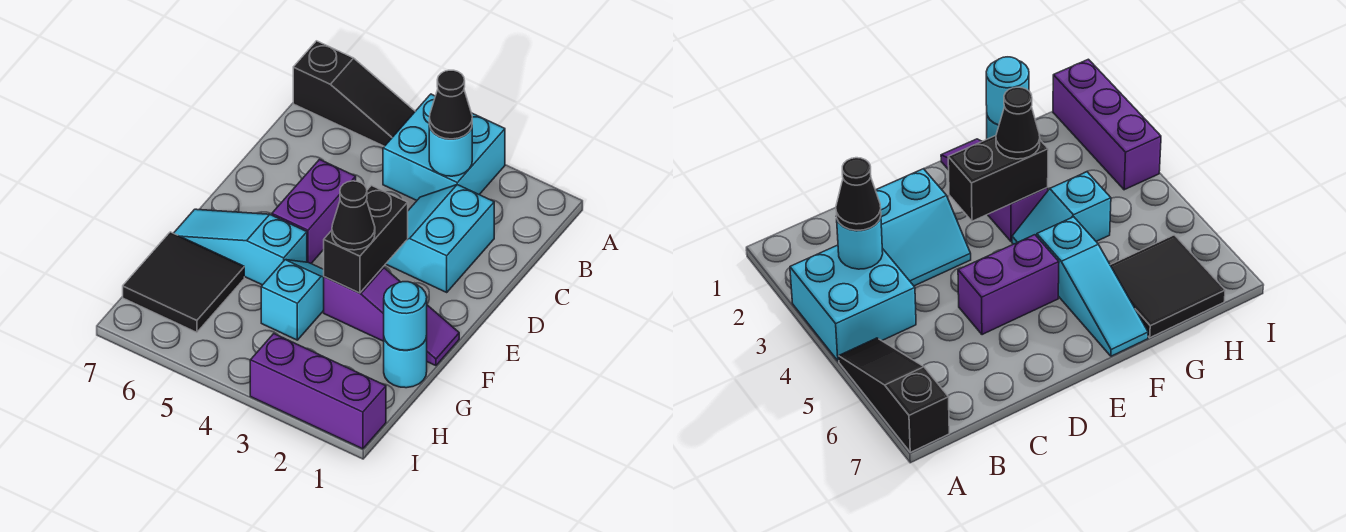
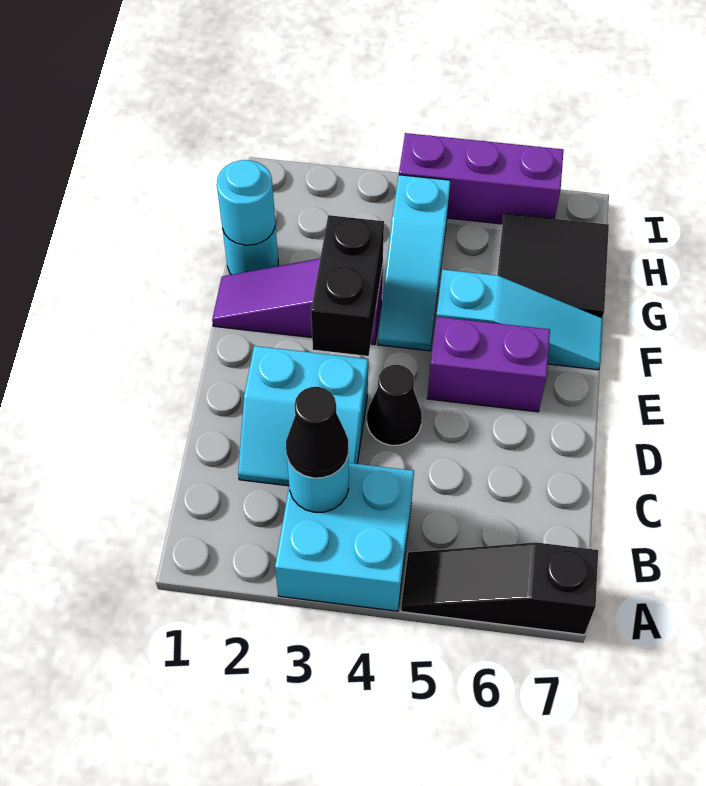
cyan 2x2 slope [386,185,494,292] -> cyan 2x2 slope turned to [238,346,368,486]
purple 1x2 brick [272,160,356,263] -> purple 1x2 brick turned to [427,317,550,412]
black 1x1 cone [332,181,375,250] -> black 1x1 cone moved to [367,365,422,445]
cyan 1x2 slope [261,260,324,340] -> cyan 1x3 slope [378,175,451,351]
purple 1x3 brick [250,334,386,449] -> purple 1x3 brick moved to [399,133,564,224]

